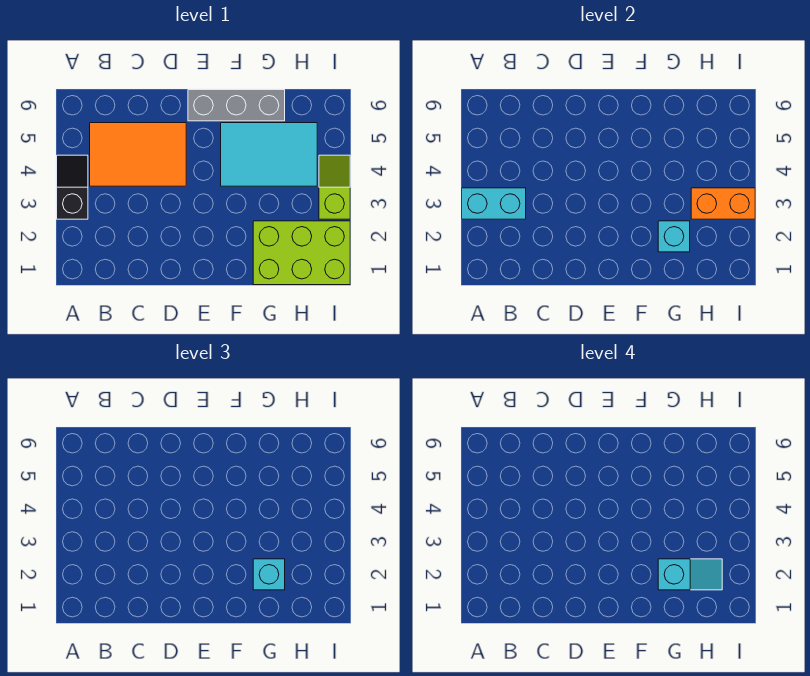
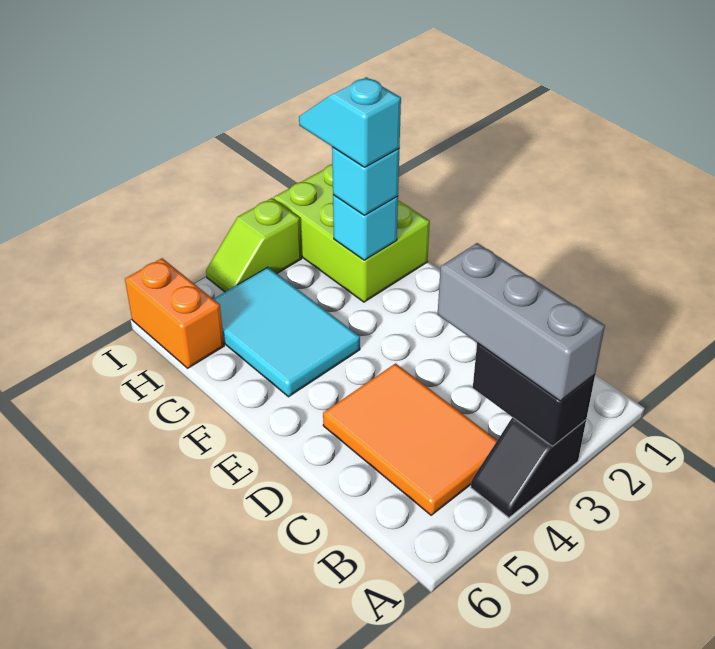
cyan 1x2 brick [462,188,526,219] -> black 1x2 brick [473,343,595,446]
grey 1x3 brick [188,90,285,121] -> grey 1x3 brick moved to [438,243,605,401]
orange 1x2 brick [691,188,755,219] -> orange 1x2 brick moved to [125,258,224,368]

